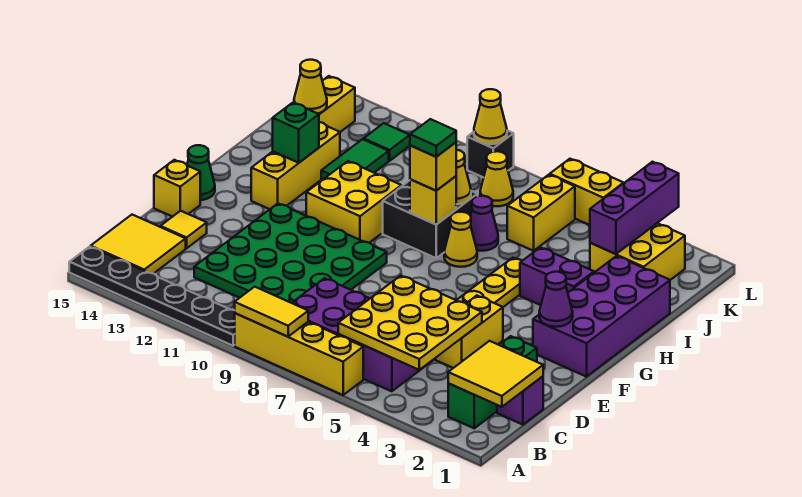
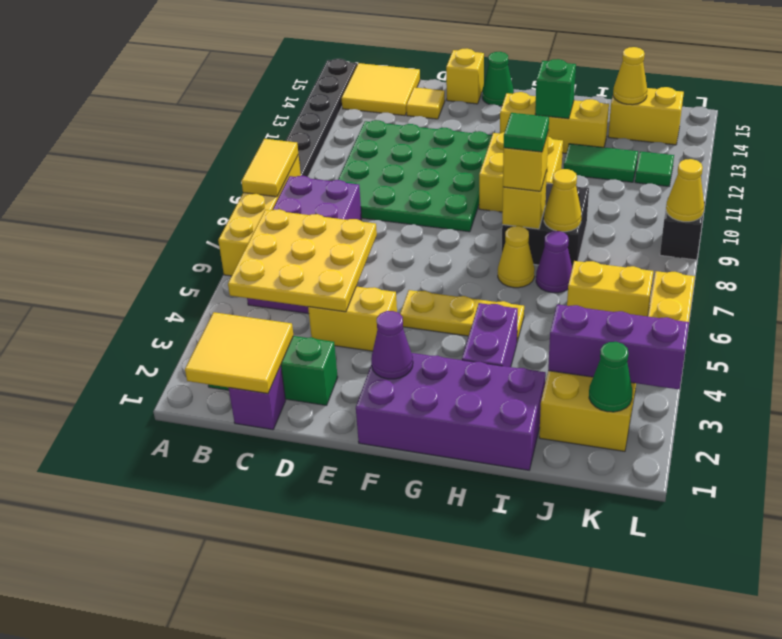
none -> green 1x1 cone [589,342,632,412]
yellow 1x1 cone [480,151,513,206] -> none

